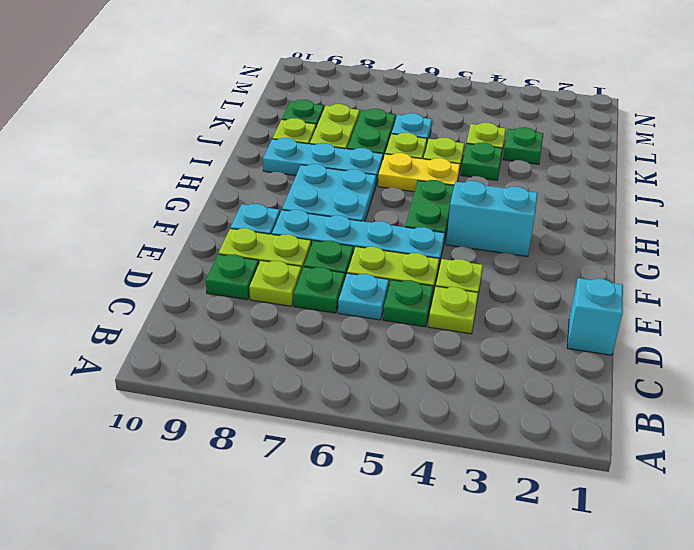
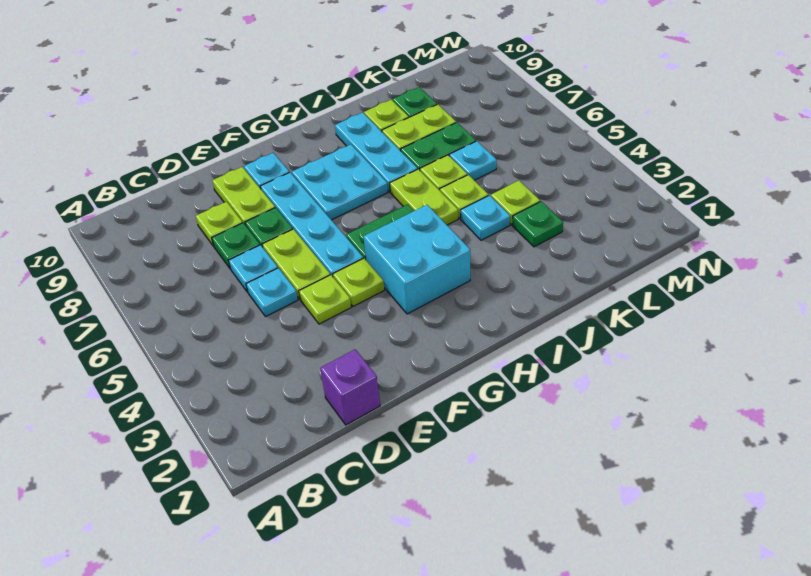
cyan 1x1 brick [567,278,623,355] -> purple 1x1 brick [320,349,380,425]
lime 1x1 plate [428,286,478,334] -> lime 1x1 plate moved to [333,258,384,306]
green 1x1 plate [383,280,433,327] -> cyan 1x1 plate [246,268,298,317]
green 1x1 plate [206,254,259,300] -> none
cyan 1x2 brick [446,181,538,257] -> cyan 2x2 brick [363,205,470,314]
yellow 1x2 plate [378,153,460,192] -> lime 1x2 plate [390,169,458,225]
green 1x1 plate [461,142,503,180] -> cyan 1x1 plate [461,195,510,240]

